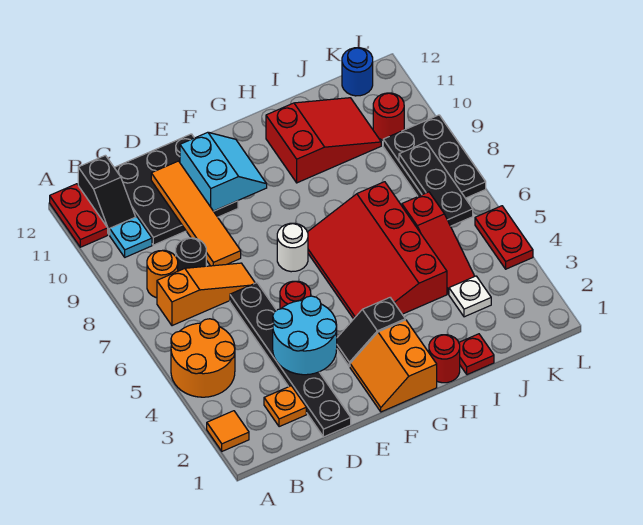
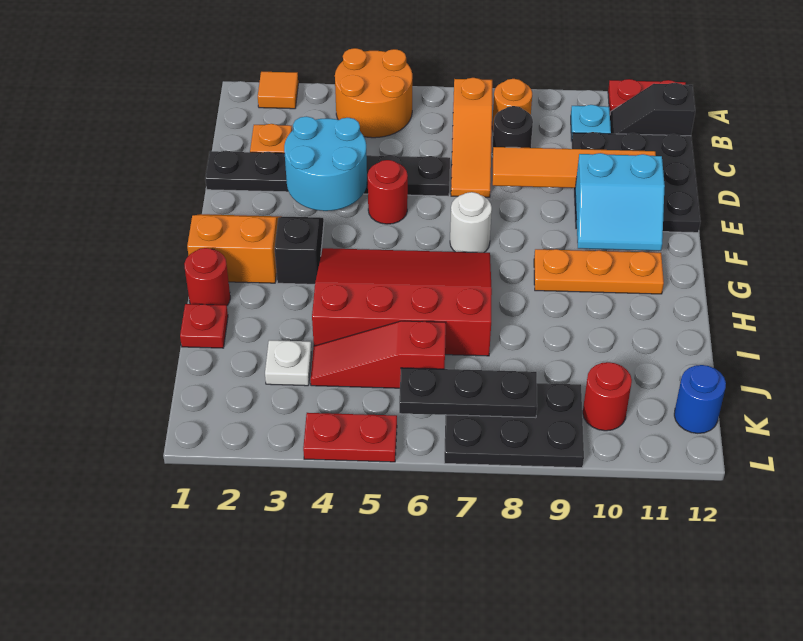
none -> orange 1x3 plate [534,249,664,294]
red 2x3 slope [266,98,381,183] -> none

